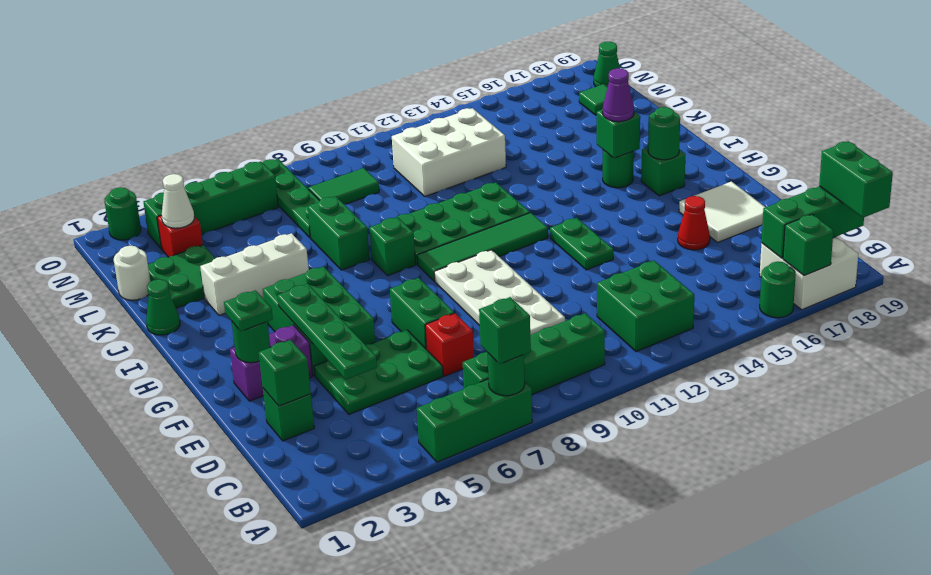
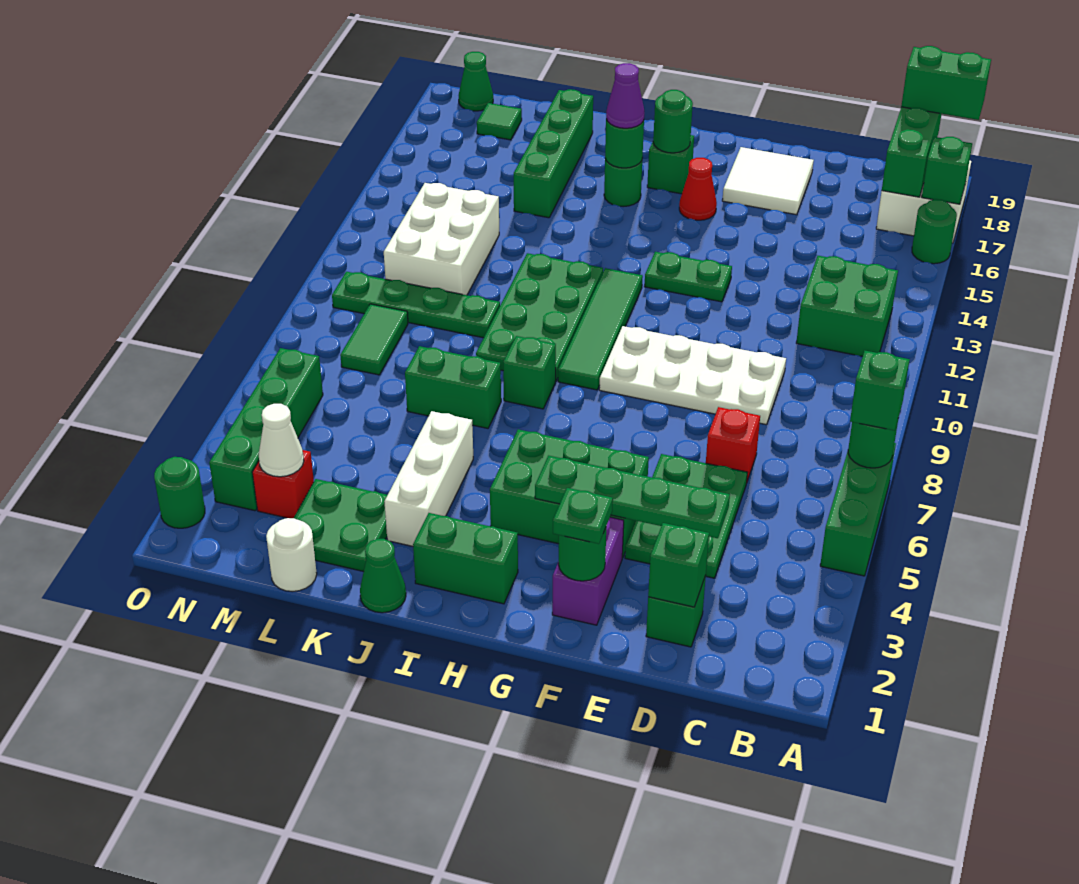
green 1x4 brick [463,313,605,394] -> green 1x4 brick moved to [514,89,593,218]
green 1x2 brick [390,278,454,350] -> green 1x2 brick moved to [413,513,518,604]
red 1x1 cone [678,196,710,250] -> red 1x1 cone moved to [679,158,717,220]
green 1x1 brick [597,109,640,158] -> green 1x1 round brick [605,119,644,168]
green 1x4 plate [262,159,320,238] -> green 1x4 plate moved to [332,272,500,338]

